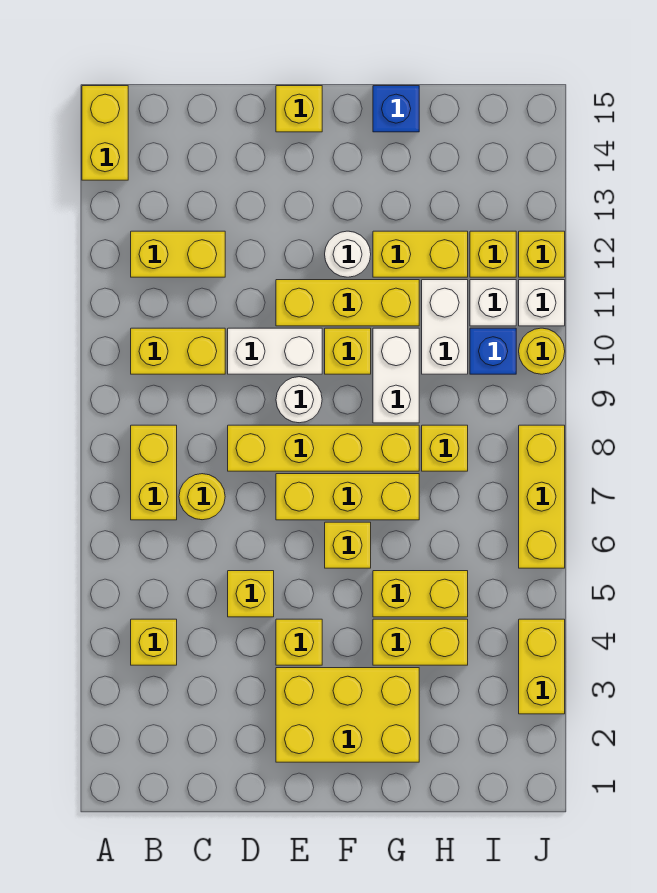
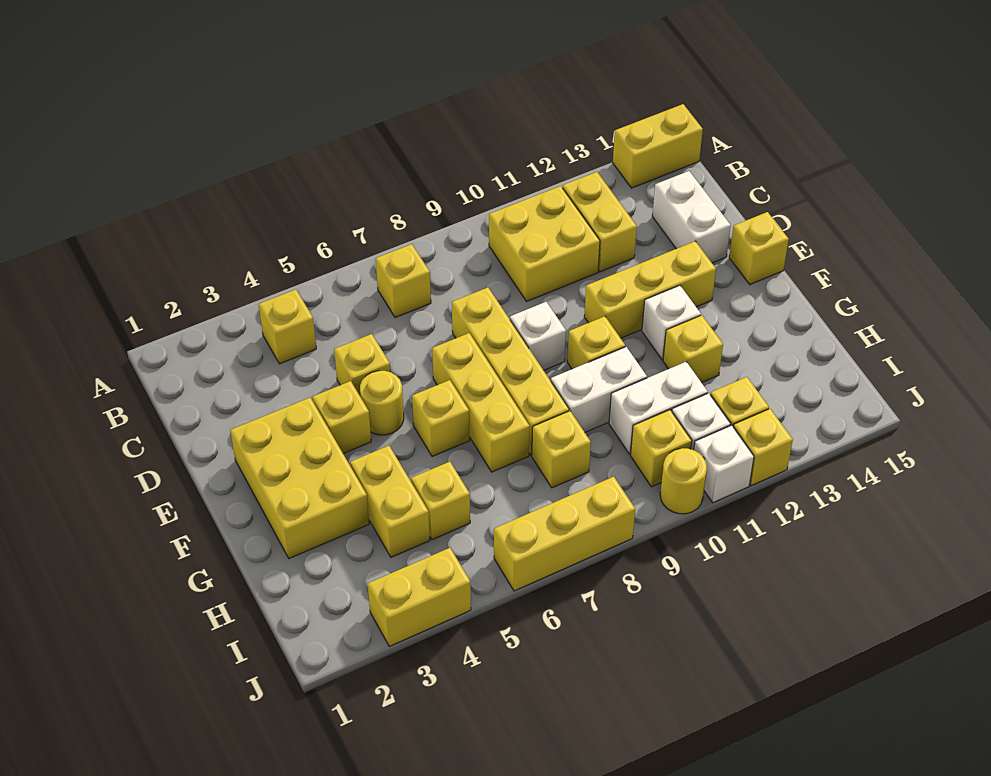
yellow 1x2 brick [131,425,177,520] -> yellow 1x1 brick [376,244,431,318]
yellow 1x2 brick [131,328,225,374] -> yellow 2x2 brick [489,186,600,301]
yellow 1x1 round brick [179,474,225,520] -> yellow 1x1 round brick moved to [360,371,404,435]
white 1x2 brick [228,328,322,374] -> white 1x2 brick moved to [652,171,731,263]
white 1x1 round brick [276,377,322,423] -> white 1x1 brick [510,302,566,370]
yellow 1x3 brick [276,280,419,326] -> yellow 1x3 brick turned to [584,241,716,338]
white 1x1 round brick [325,231,371,277] -> white 1x1 brick [642,285,701,360]
yellow 1x2 brick [373,571,468,617] -> yellow 1x1 brick [411,462,470,540]
yellow 1x2 brick [373,231,468,277] -> yellow 1x1 brick [663,315,723,383]
blue 1x1 brick [373,86,419,132] -> none
blue 1x1 brick [470,328,516,374] -> yellow 1x1 brick [631,410,692,487]

